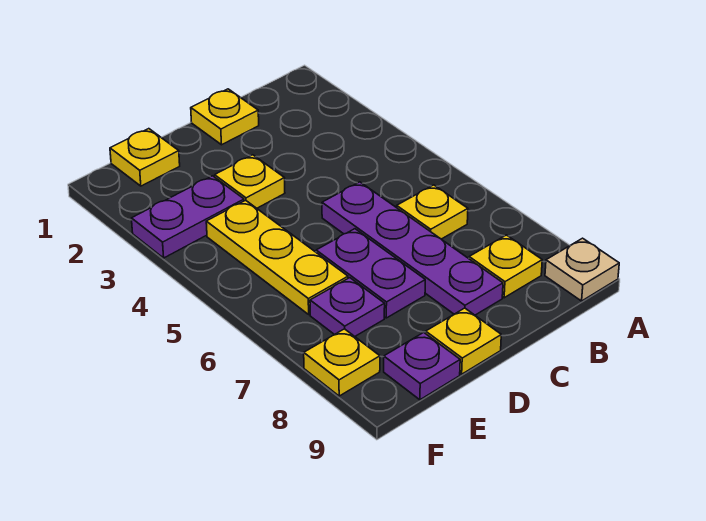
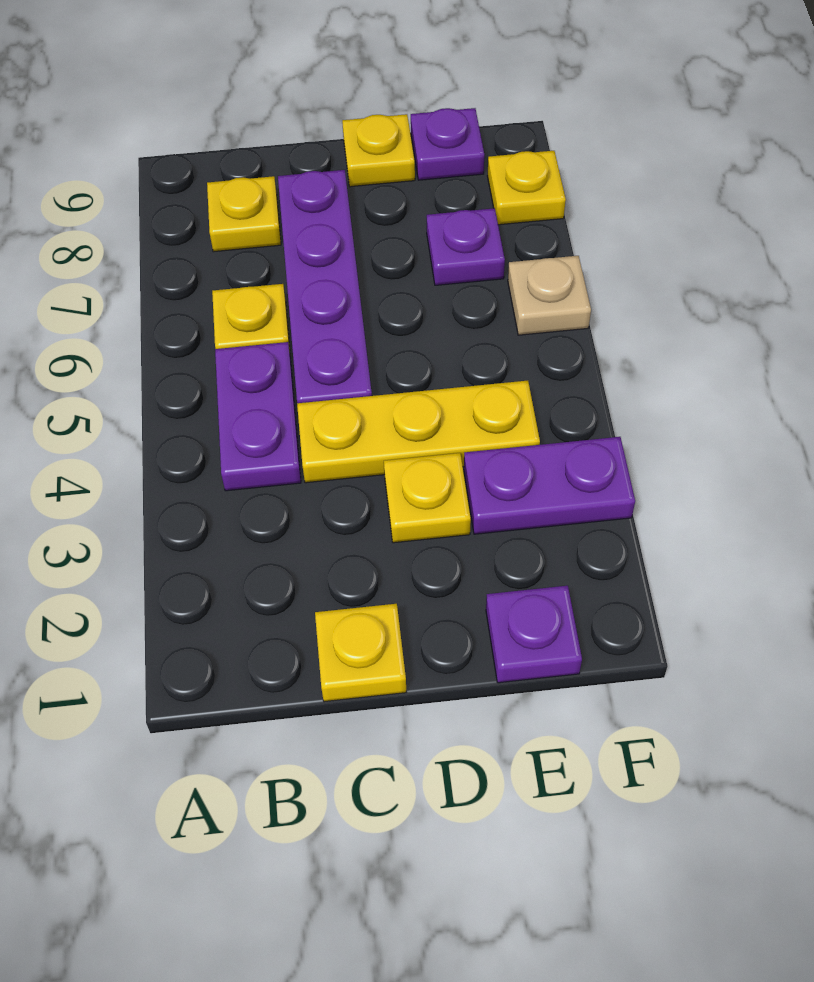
tan 1x1 plate [545,238,619,301] -> tan 1x1 plate moved to [508,256,591,335]
purple 1x2 plate [316,229,425,318] -> purple 1x2 plate moved to [215,342,301,491]
yellow 1x1 plate [110,129,180,186] -> purple 1x1 plate [486,586,582,683]
yellow 1x3 plate [206,200,348,314] -> yellow 1x3 plate turned to [297,381,540,483]

